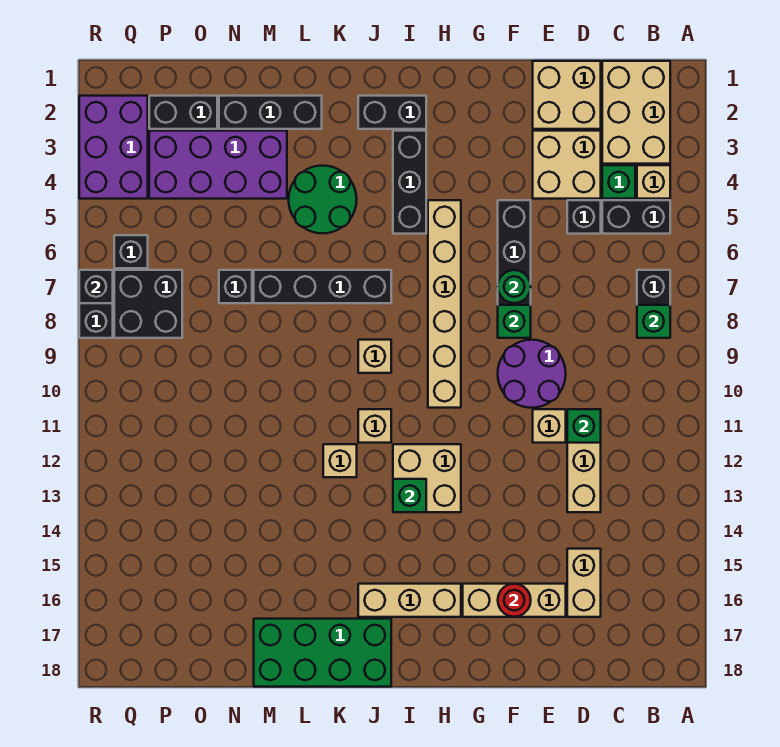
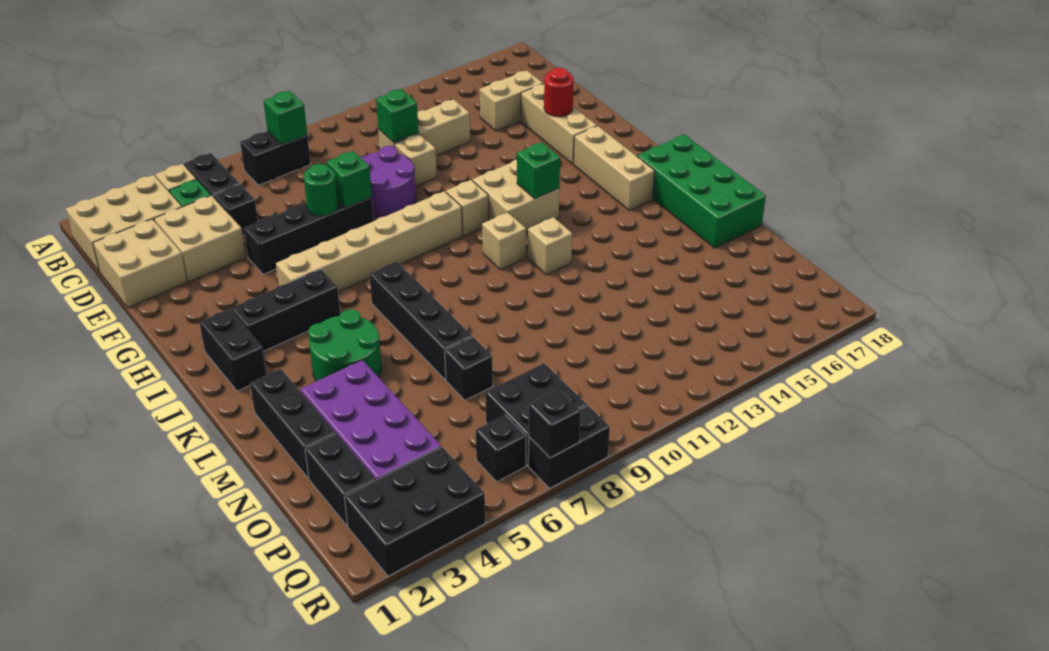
tan 1x1 brick [358,340,391,373] -> tan 1x1 brick moved to [446,180,489,236]
purple 2x3 brick [79,96,148,199] -> black 2x3 brick [344,447,485,576]

